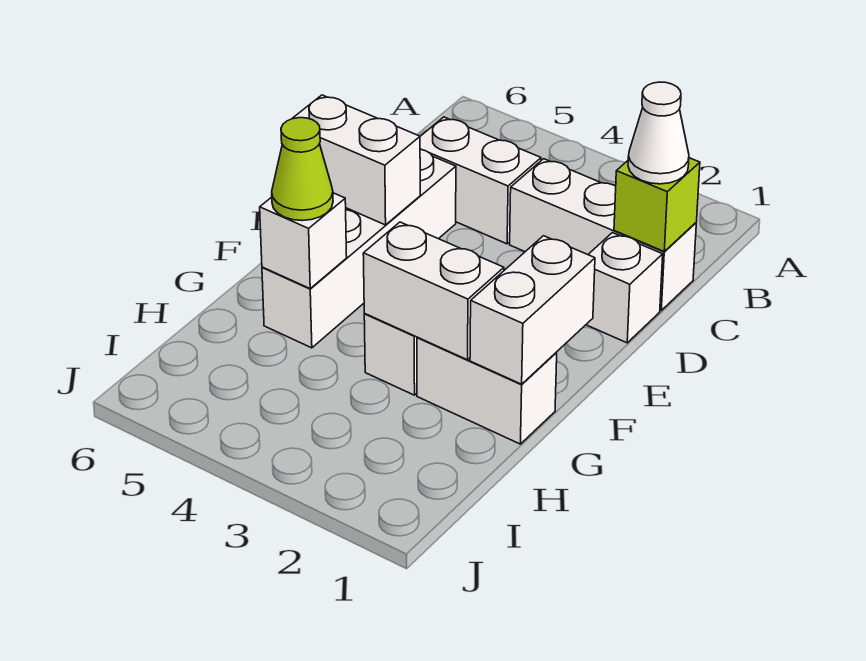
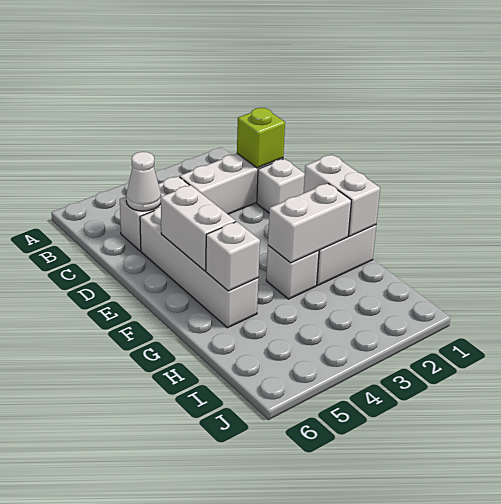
white 1x1 cone [628,82,689,184] -> white 1x1 cone moved to [126,152,161,211]
white 1x2 brick [292,95,420,225] -> white 1x2 brick turned to [161,185,236,271]
lime 1x1 cone [272,118,333,221] -> none

